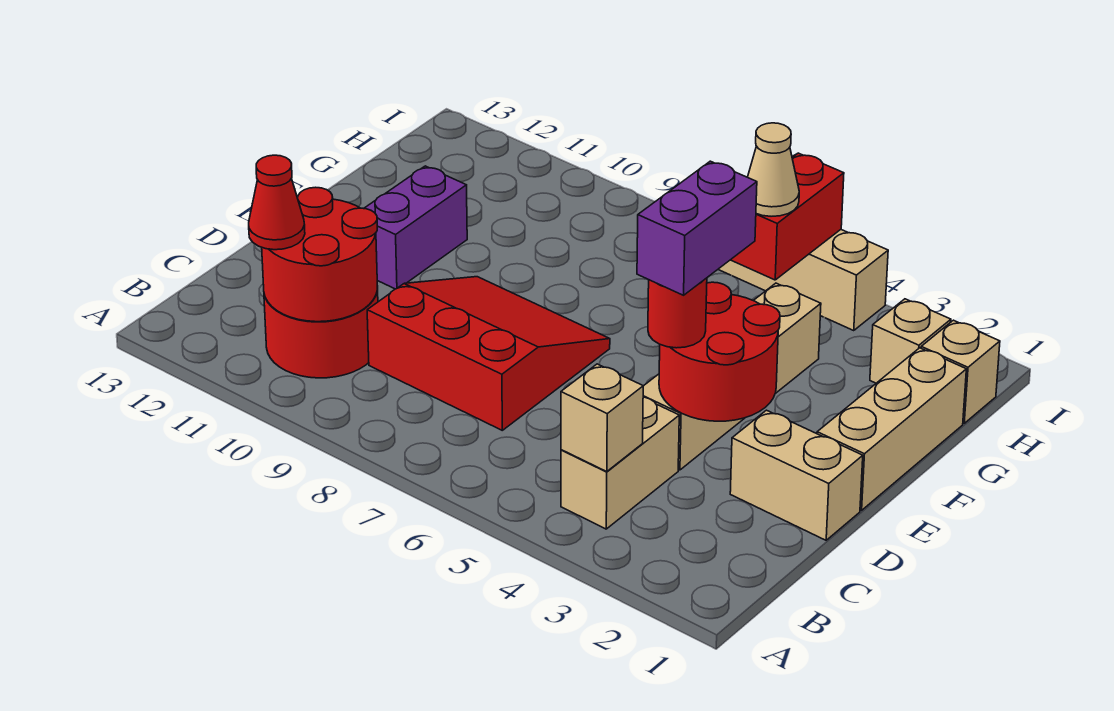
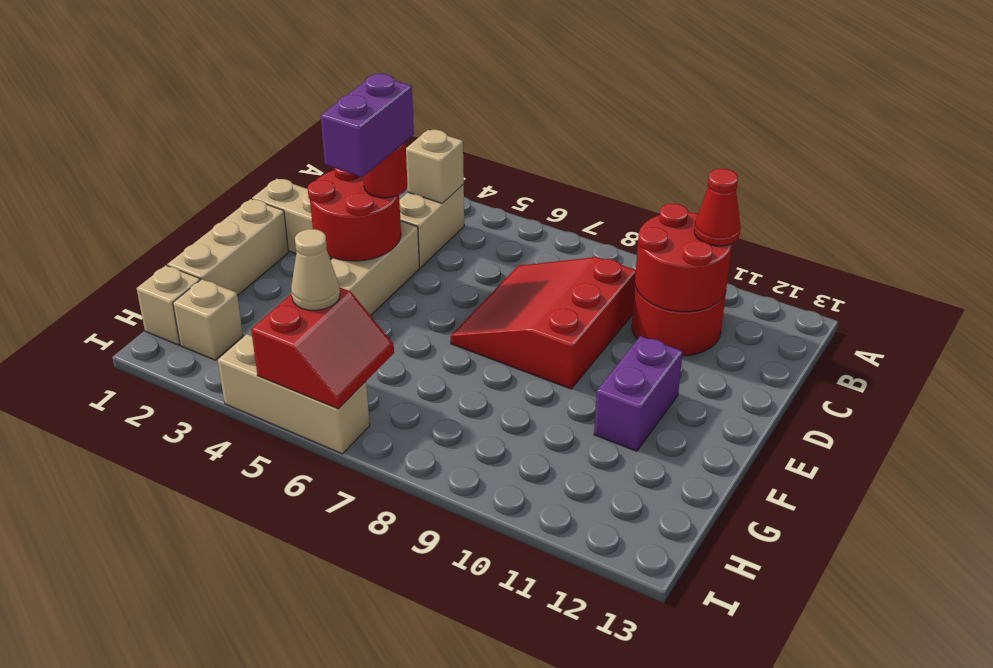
red 3x3 slope [367,277,610,430] -> red 3x3 slope turned to [450,257,636,389]

